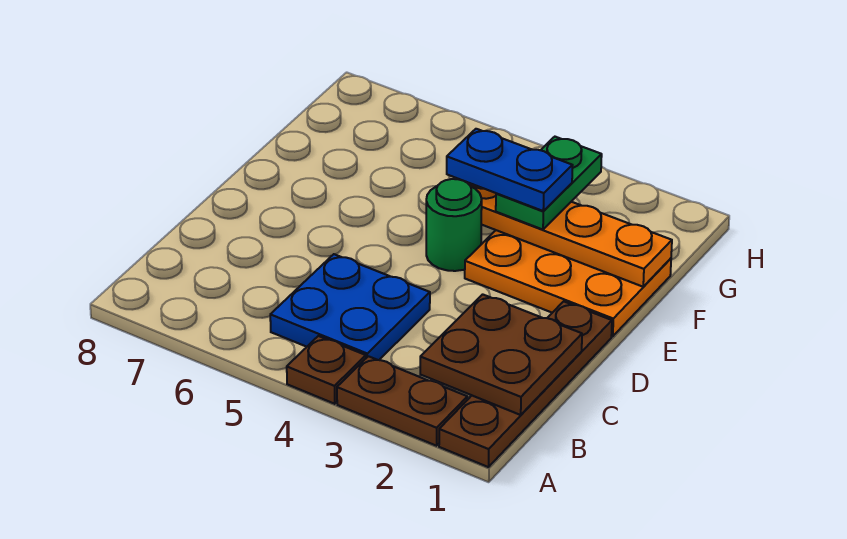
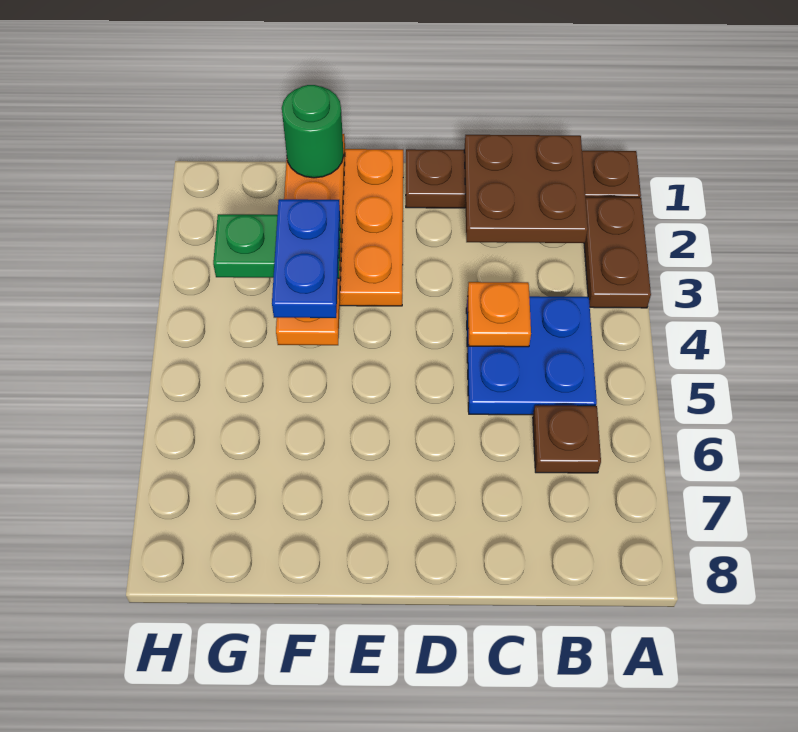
brown 1x1 plate [287,336,366,404] -> brown 1x1 plate moved to [533,406,601,473]
none -> orange 1x1 plate [467,282,531,347]
green 1x1 round brick [426,179,482,271] -> green 1x1 round brick moved to [282,85,344,178]

